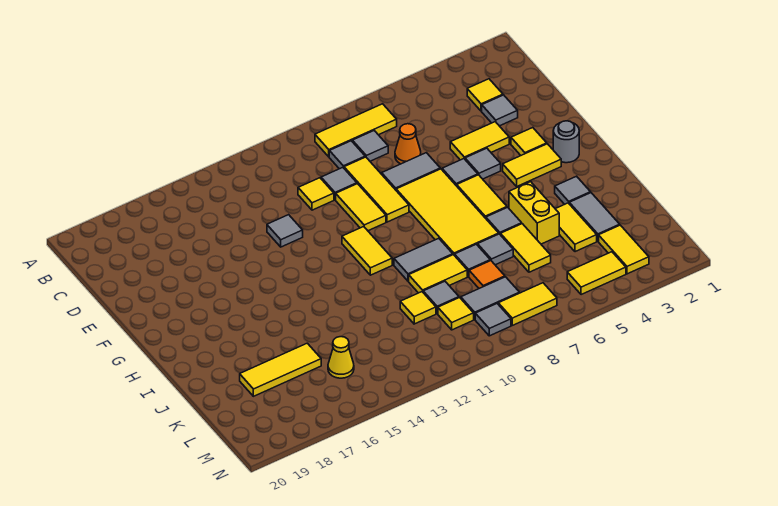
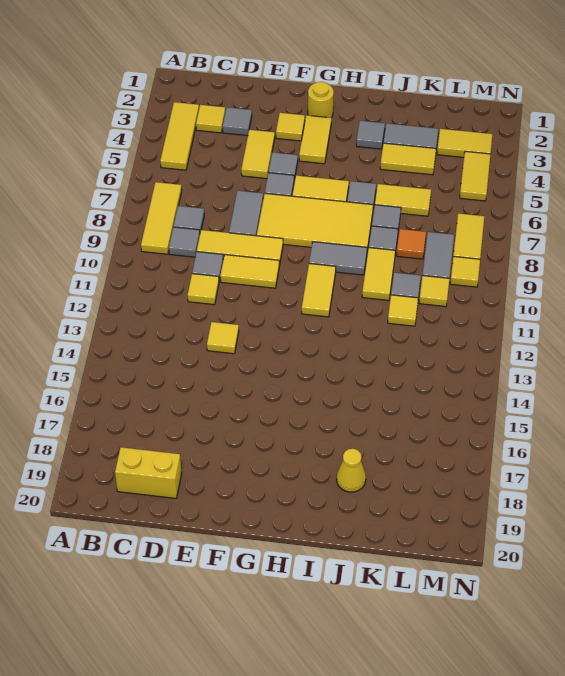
orange 1x1 cone [395,124,421,164] -> none
grey 1x1 tile [267,215,303,247] -> yellow 1x1 tile [207,322,239,354]
grey 1x1 round brick [553,121,579,163] -> yellow 1x1 round brick [308,82,334,118]
yellow 1x2 tile [342,227,392,275] -> yellow 1x2 tile turned to [302,264,336,317]
yellow 1x2 brick [509,182,559,244] -> yellow 1x2 brick moved to [115,447,181,498]
grey 1x2 tile [394,238,453,281] -> grey 1x2 tile turned to [309,242,367,275]
yellow 1x3 tile [240,343,321,396] -> yellow 1x3 tile moved to [160,102,199,170]
yellow 1x1 cone [328,337,354,378] -> yellow 1x1 cone moved to [337,449,366,492]
grey 1x1 tile [475,304,511,336] -> yellow 1x1 tile [450,257,480,287]

